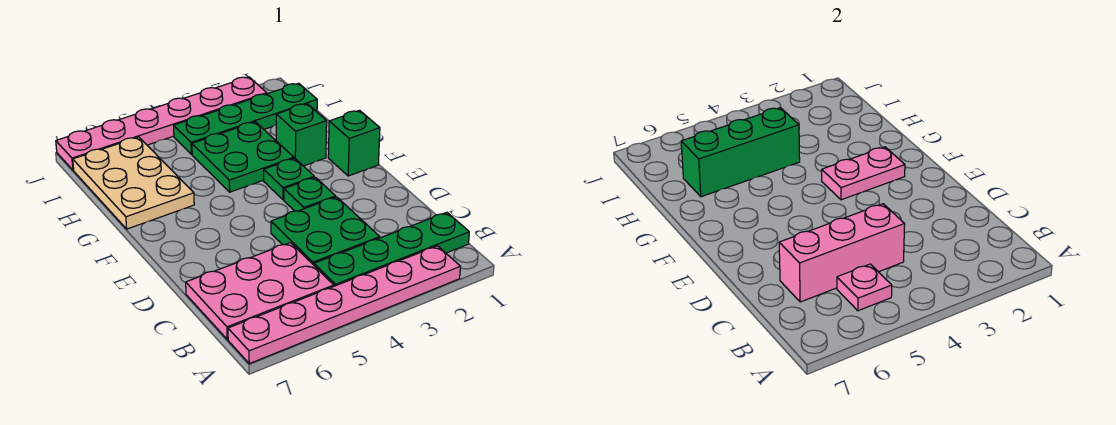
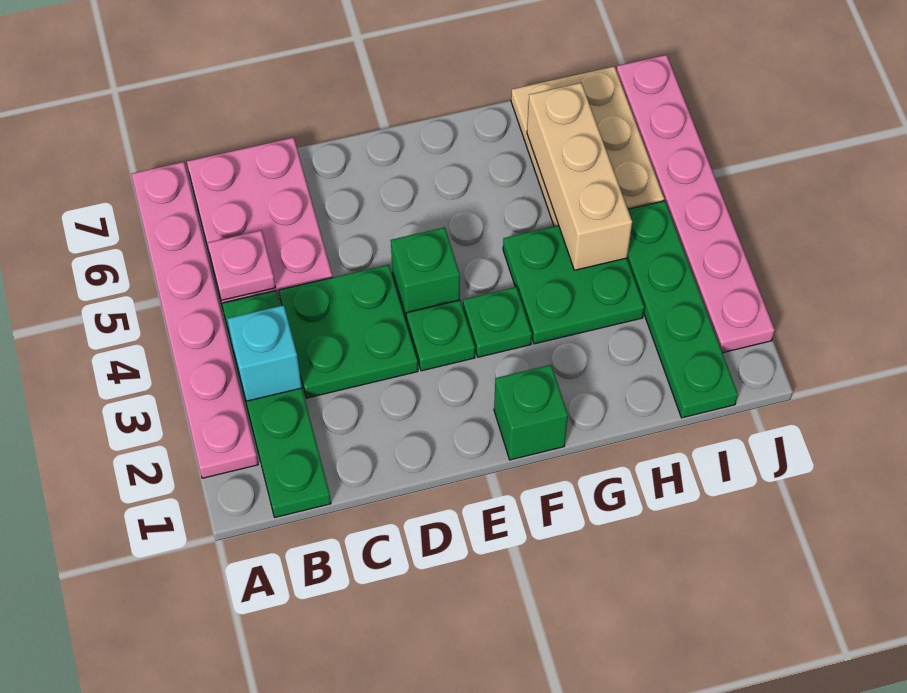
none -> cyan 1x1 brick [227,305,302,401]
pink 1x3 brick [779,204,905,302] -> none
pink 1x2 plate [822,147,905,200] -> none
green 1x1 brick [276,104,327,166] -> green 1x1 brick moved to [391,227,460,321]
tan 2x3 plate [73,137,194,229] -> tan 2x3 plate turned to [511,67,664,226]
green 1x3 brick [681,108,800,197] -> tan 1x3 brick [527,83,632,270]

